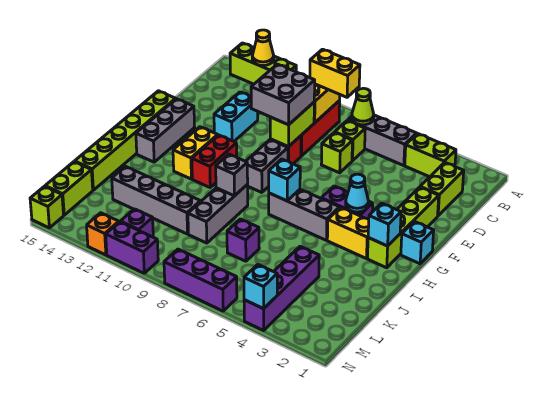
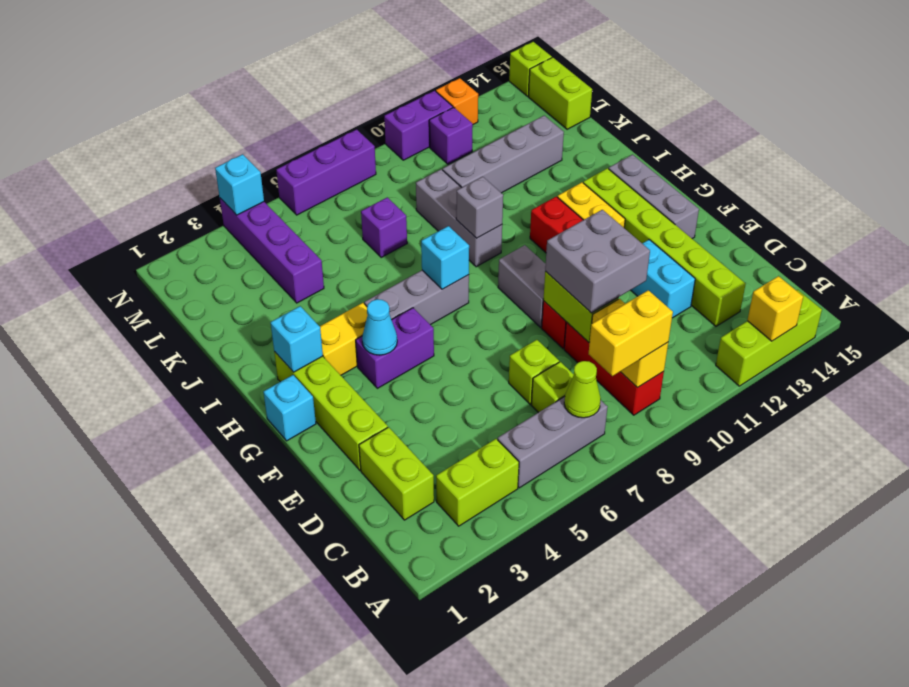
yellow 1x1 cone [252,30,274,66] -> yellow 1x1 brick [747,276,803,341]
lime 1x6 brick [75,91,176,190] -> lime 1x6 brick moved to [583,168,746,326]

